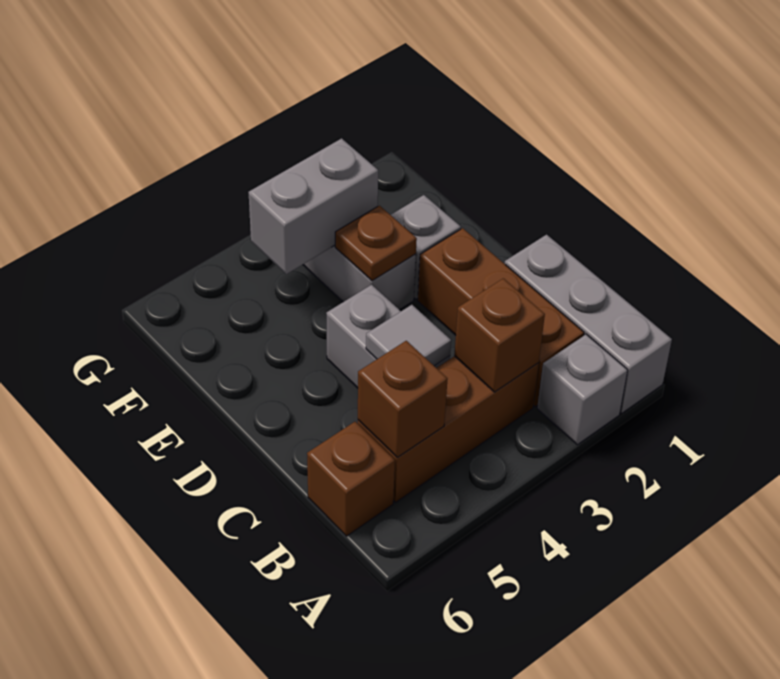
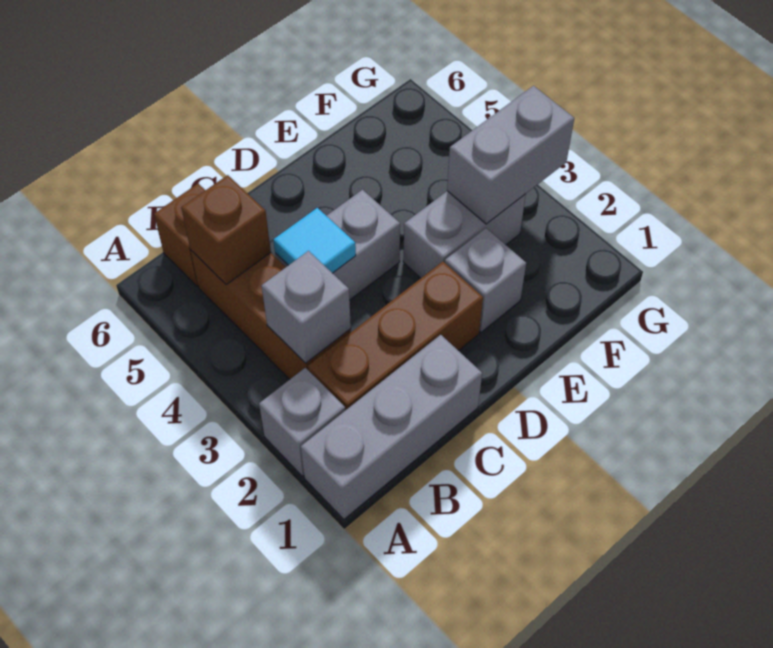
brown 1x1 brick [454,278,545,392] -> grey 1x1 brick [262,251,351,363]
grey 1x1 tile [366,305,451,366] -> cyan 1x1 tile [273,208,356,273]
brown 1x1 plate [335,206,417,281] -> none
grey 1x2 brick [249,138,378,274] -> grey 1x2 brick turned to [447,86,574,224]

